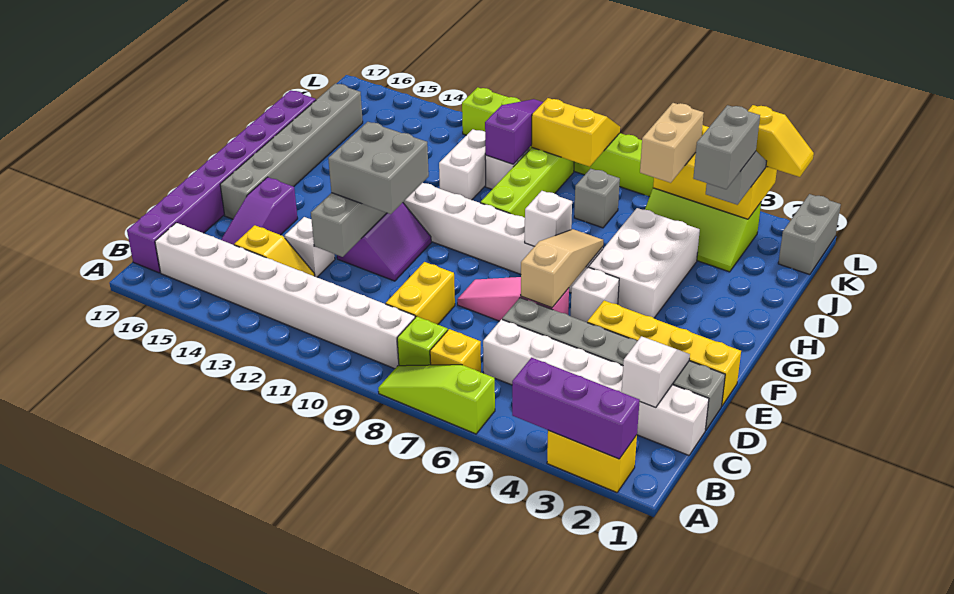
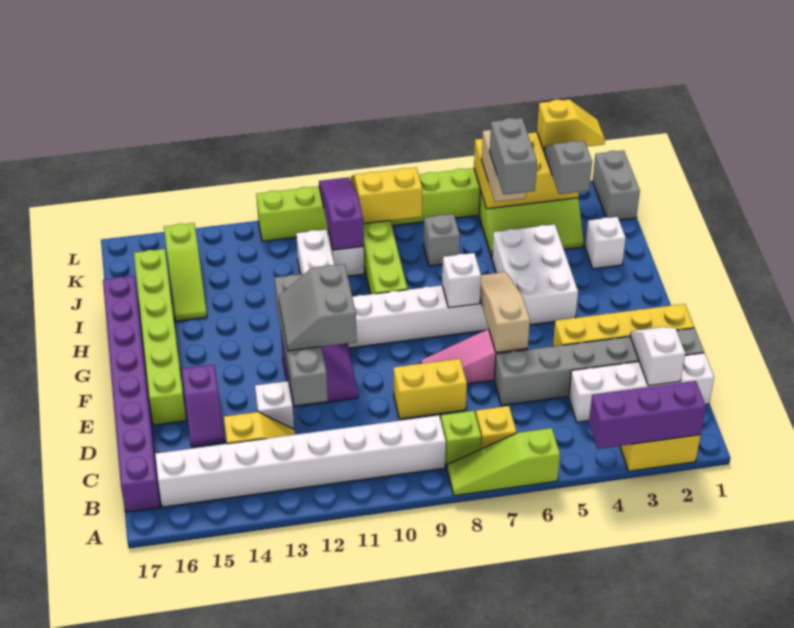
white 1x6 brick [483,319,709,455] -> white 1x4 brick [569,353,714,422]
yellow 1x2 brick [386,262,455,324] -> yellow 1x2 brick turned to [394,359,467,419]
purple 1x3 slope [221,177,298,245] -> purple 1x2 slope [182,365,225,447]
grey 2x2 brick [328,122,429,214] -> grey 2x2 slope [279,264,357,351]
grey 1x6 brick [220,83,363,219] -> lime 1x6 brick [134,249,186,425]
white 1x1 brick [571,267,619,322] -> white 1x1 brick moved to [585,217,626,269]
grey 1x2 brick [693,105,760,189] -> grey 1x2 brick moved to [490,118,537,195]
none -> lime 1x3 slope [164,223,207,321]

